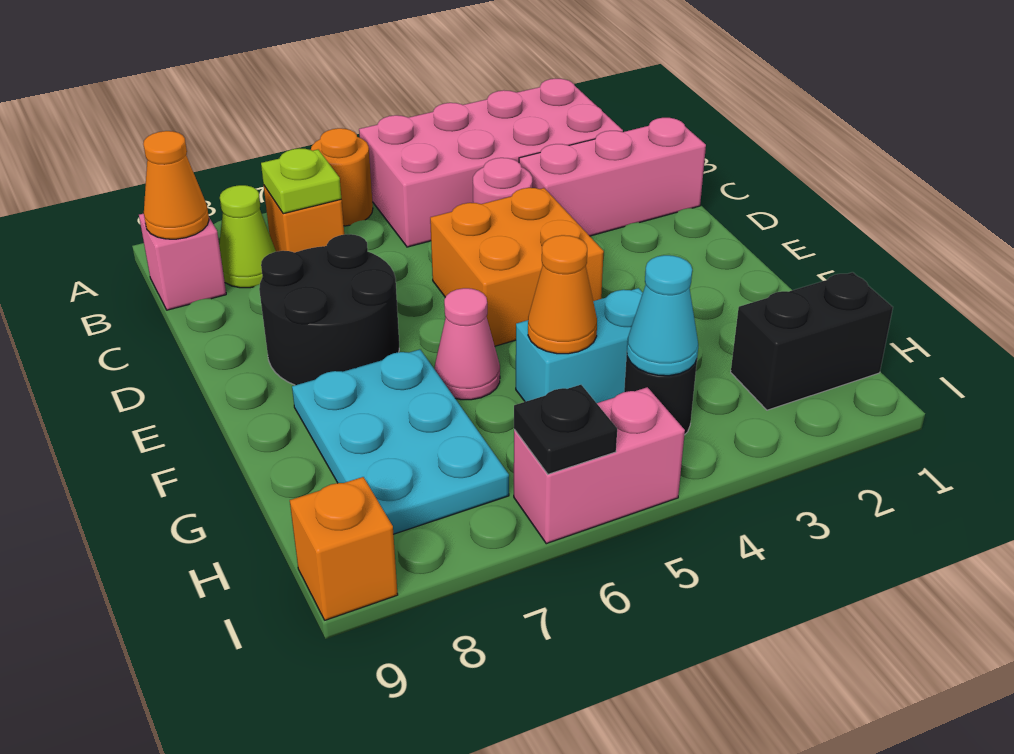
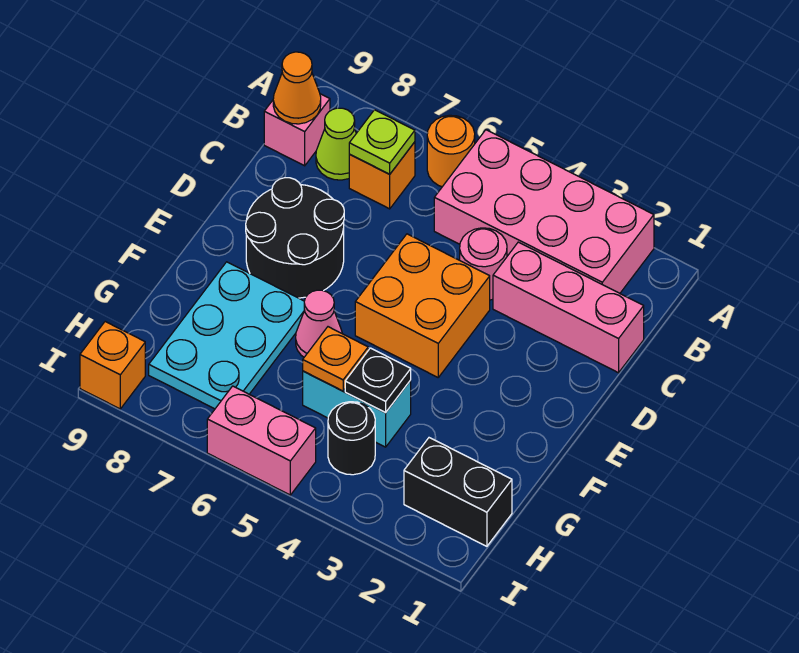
orange 1x1 cone [528,235,597,354] -> orange 1x1 plate [303,327,368,391]
cyan 1x1 cone [627,255,698,376] -> none
black 1x1 plate [514,385,617,474] -> black 1x1 plate moved to [345,348,411,413]

